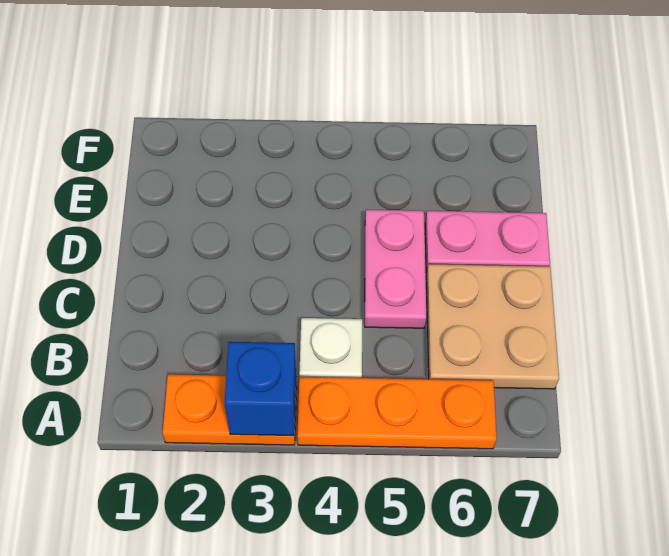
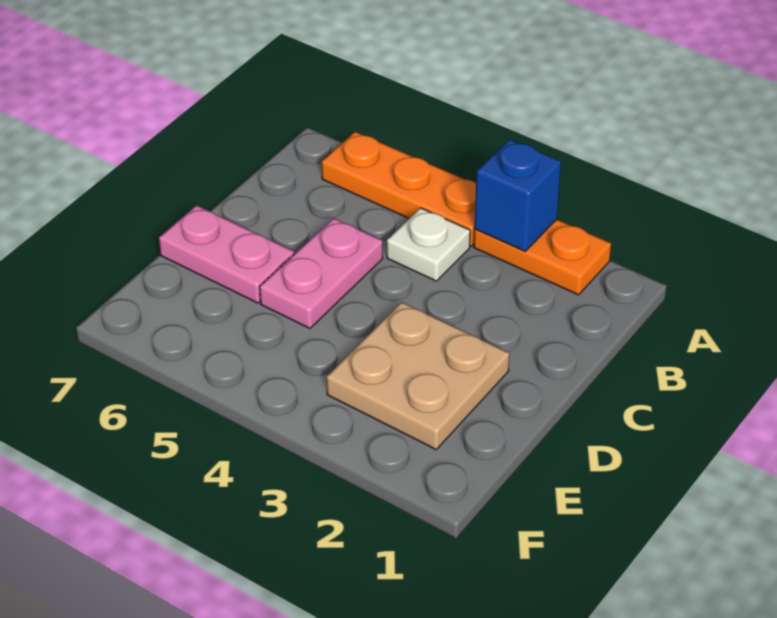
tan 2x2 plate [426,264,559,389] -> tan 2x2 plate moved to [327,302,510,449]

